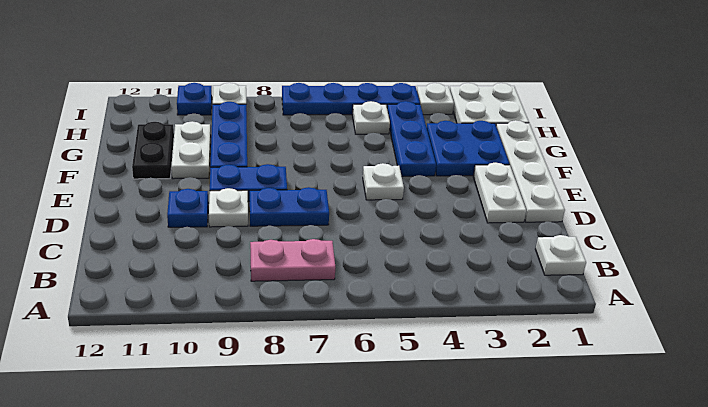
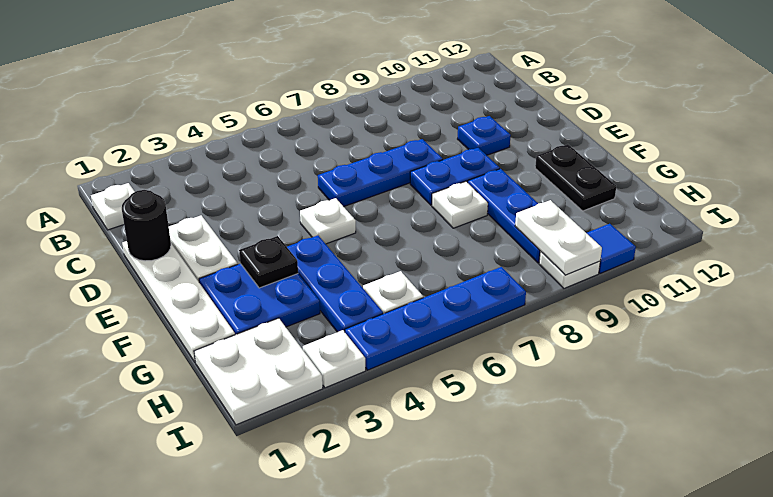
pink 1x2 plate [250,239,335,281] -> none
none -> black 1x1 round brick [122,190,171,261]
blue 1x2 plate [250,187,329,226] -> blue 1x3 plate [318,139,443,207]
white 1x1 plate [209,188,248,227] -> white 1x1 plate moved to [432,181,488,228]
none -> black 1x1 plate [239,236,298,288]
white 1x2 plate [171,121,211,179] -> white 1x2 plate moved to [515,200,602,275]
blue 1x1 plate [177,83,212,115] -> blue 1x1 tile [587,224,636,273]

